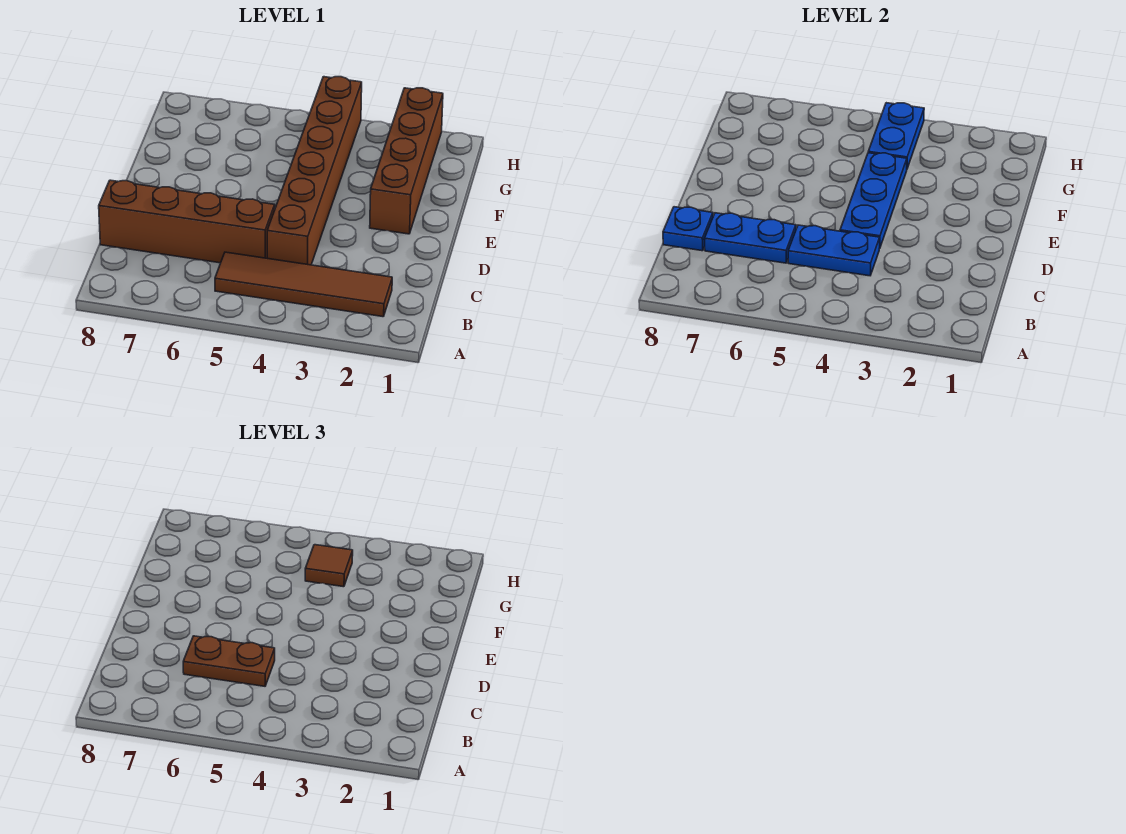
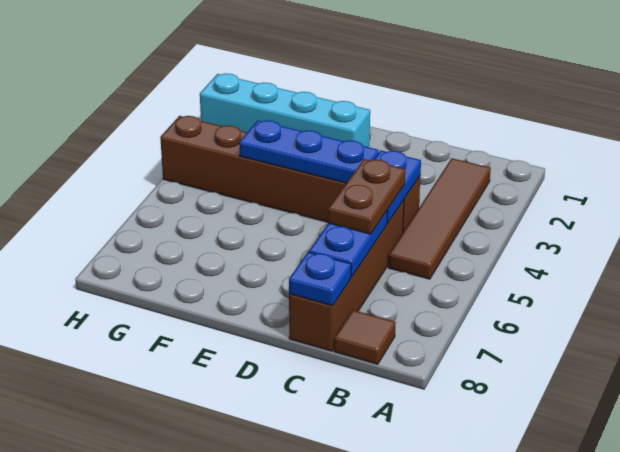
brown 1x4 brick [370,88,443,234] -> cyan 1x4 brick [200,74,370,147]
blue 1x2 plate [868,103,924,169] -> none
brown 1x1 tile [305,545,353,587] -> brown 1x1 tile moved to [334,310,396,364]

